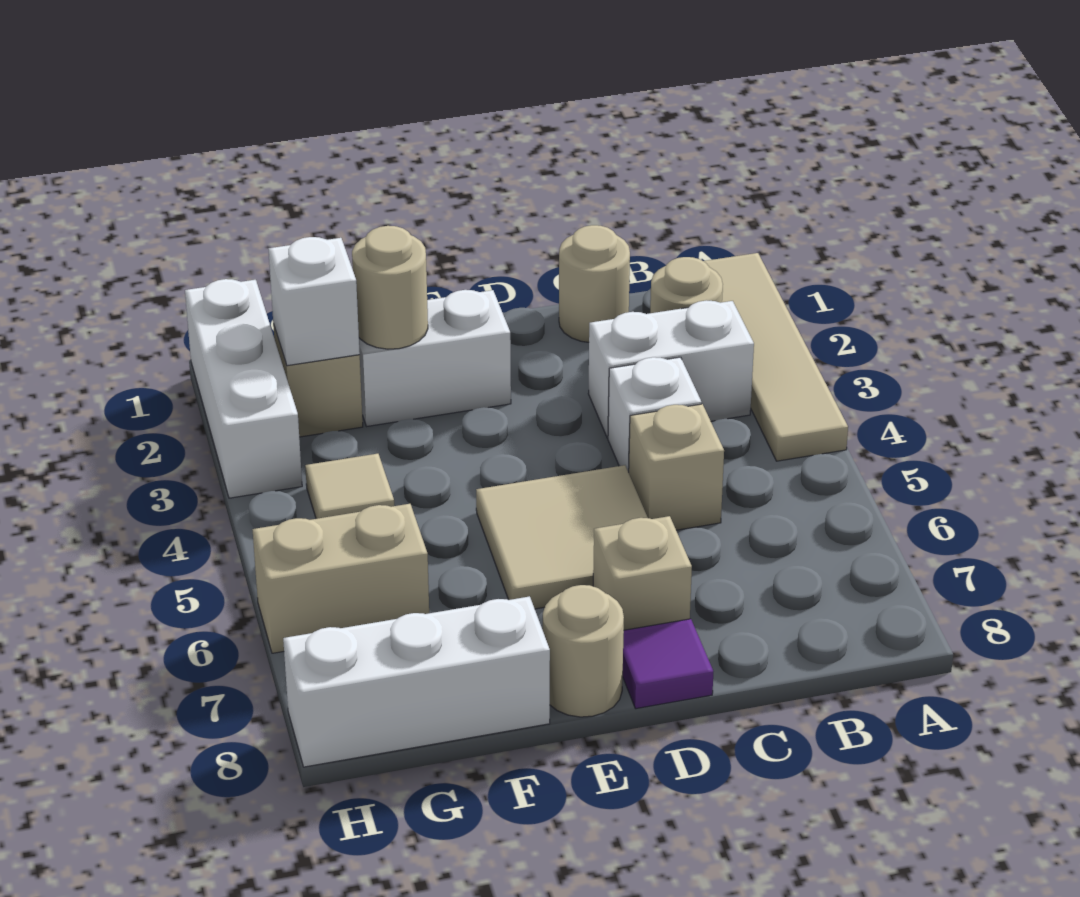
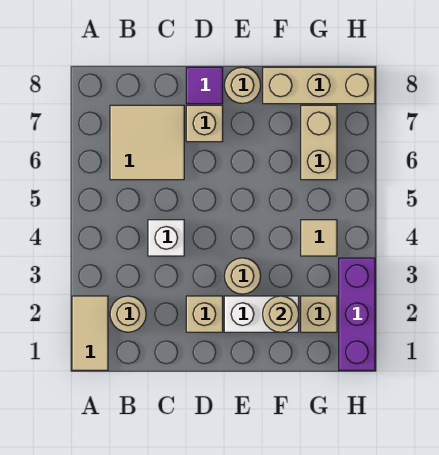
tan 1x4 tile [704,253,848,461] -> tan 1x2 tile [72,296,108,370]
white 1x2 brick [588,300,754,438] -> none
tan 1x1 round brick [559,225,630,342] -> tan 1x1 round brick moved to [224,258,261,294]
tan 1x1 brick [629,404,724,530] -> tan 1x1 brick moved to [186,296,223,332]
tan 2x2 tile [476,465,648,609] -> tan 2x2 tile moved to [110,105,184,180]
white 1x3 brick [283,596,550,767] -> tan 1x3 brick [263,67,375,104]
white 1x1 brick [269,237,360,366] -> none
tan 1x2 brick [252,504,429,653] -> tan 1x2 brick turned to [301,105,337,180]
white 1x3 brick [185,279,302,498] -> purple 1x3 brick [339,258,375,370]

